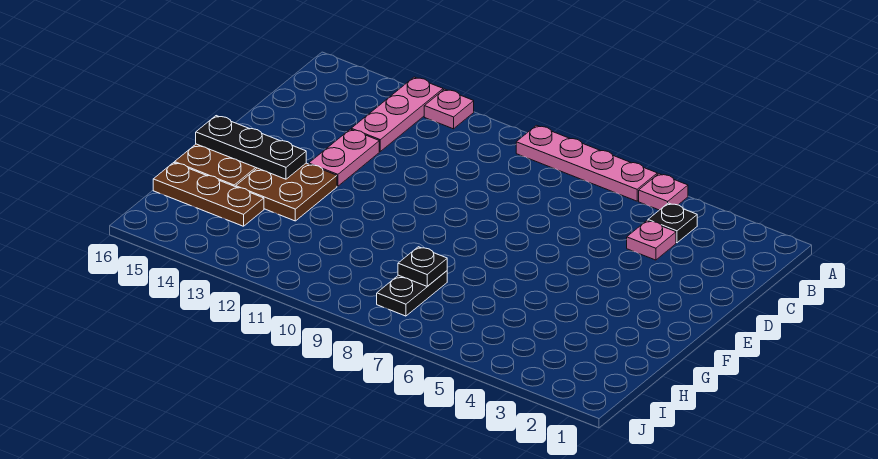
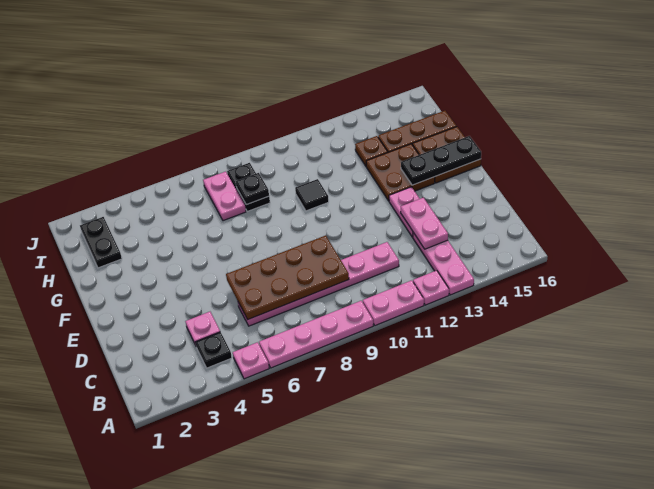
none -> pink 1x2 plate [363,280,424,326]
none -> pink 1x6 plate [238,242,399,326]
none -> brown 2x4 plate [226,235,349,319]
none -> pink 1x2 plate [401,198,448,249]
none -> black 1x1 tile [295,179,329,211]
none -> black 1x2 plate [80,217,122,268]
none -> pink 1x2 plate [203,172,246,221]
none -> brown 1x1 plate [355,136,388,166]

